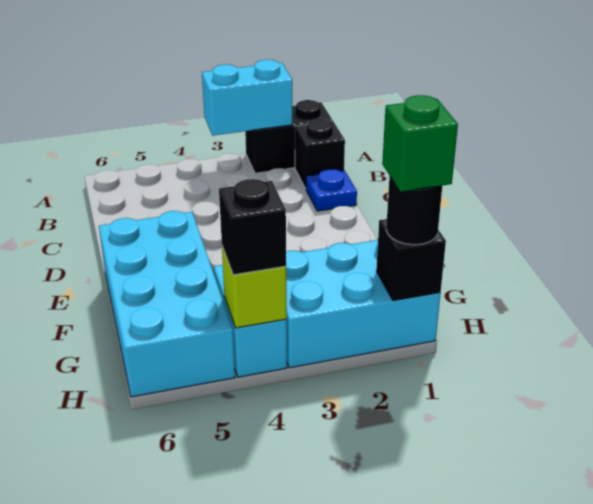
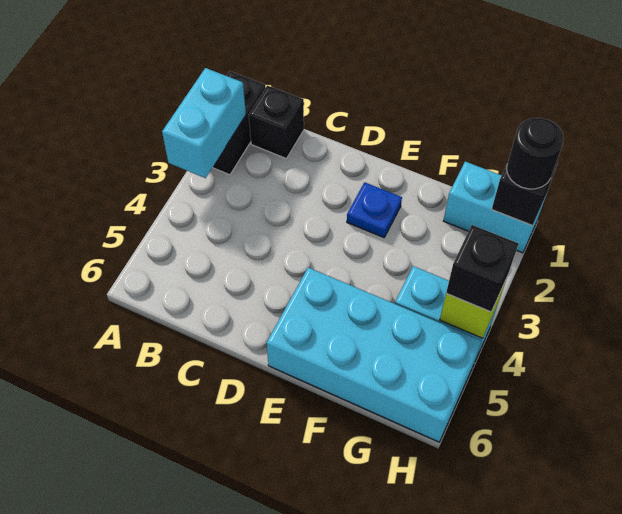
blue 1x1 plate [306,169,357,211] -> blue 1x1 plate moved to [347,182,402,237]
cyan 2x3 brick [286,240,441,368] -> cyan 1x2 brick [443,161,545,253]
green 1x1 brick [382,95,458,192] -> none

